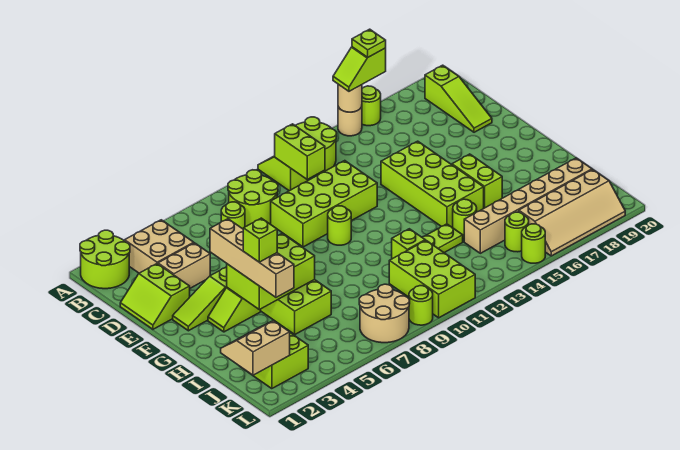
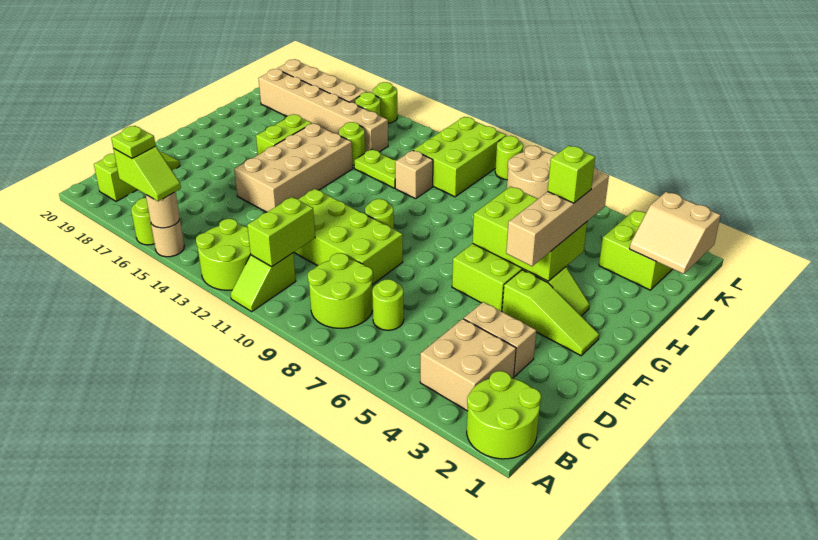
lime 2x2 slope [120,264,190,329] -> none
lime 2x4 brick [381,141,484,227] -> tan 2x4 brick [234,124,353,212]
lime 1x1 brick [392,229,425,259] -> tan 1x1 brick [395,150,433,199]

